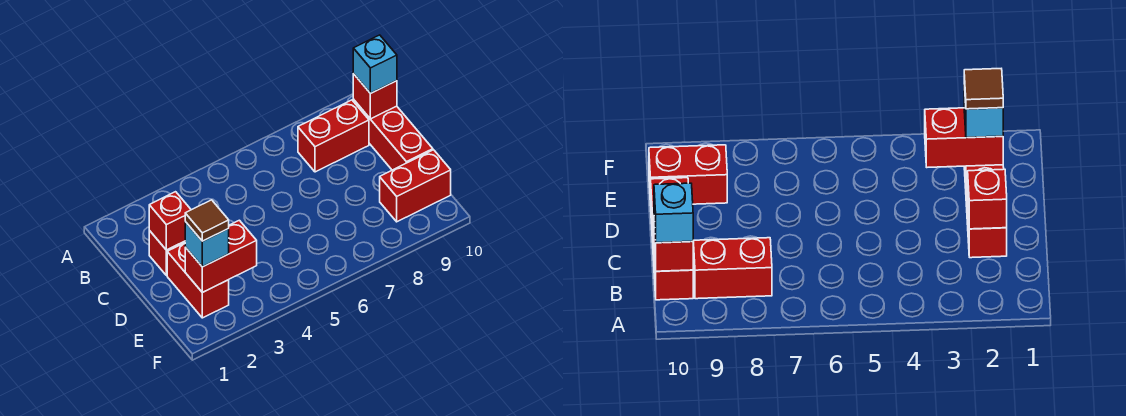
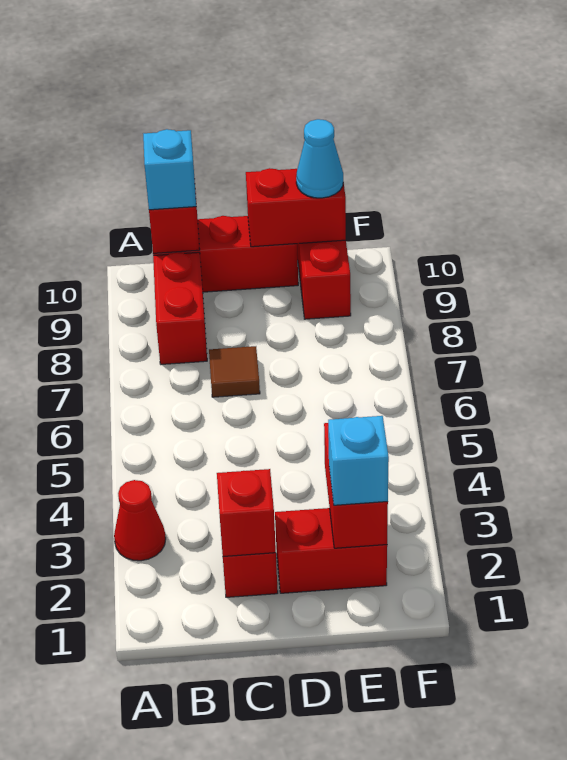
none -> red 1x1 cone [114,480,166,561]
none -> red 1x2 brick [246,168,346,247]
brown 1x1 tile [185,200,229,241] -> brown 1x1 tile moved to [209,346,260,397]
none -> cyan 1x1 cone [296,119,343,198]

